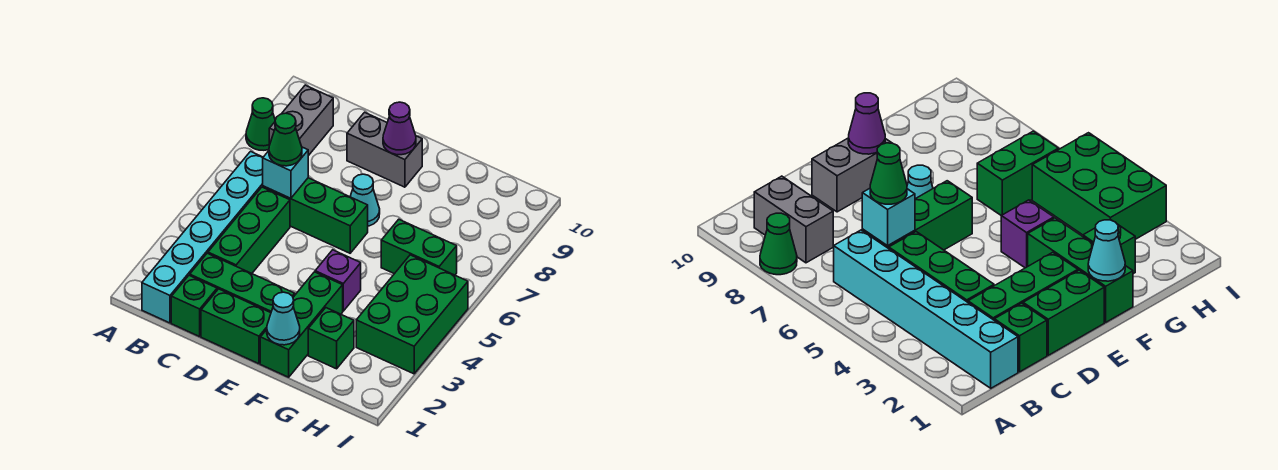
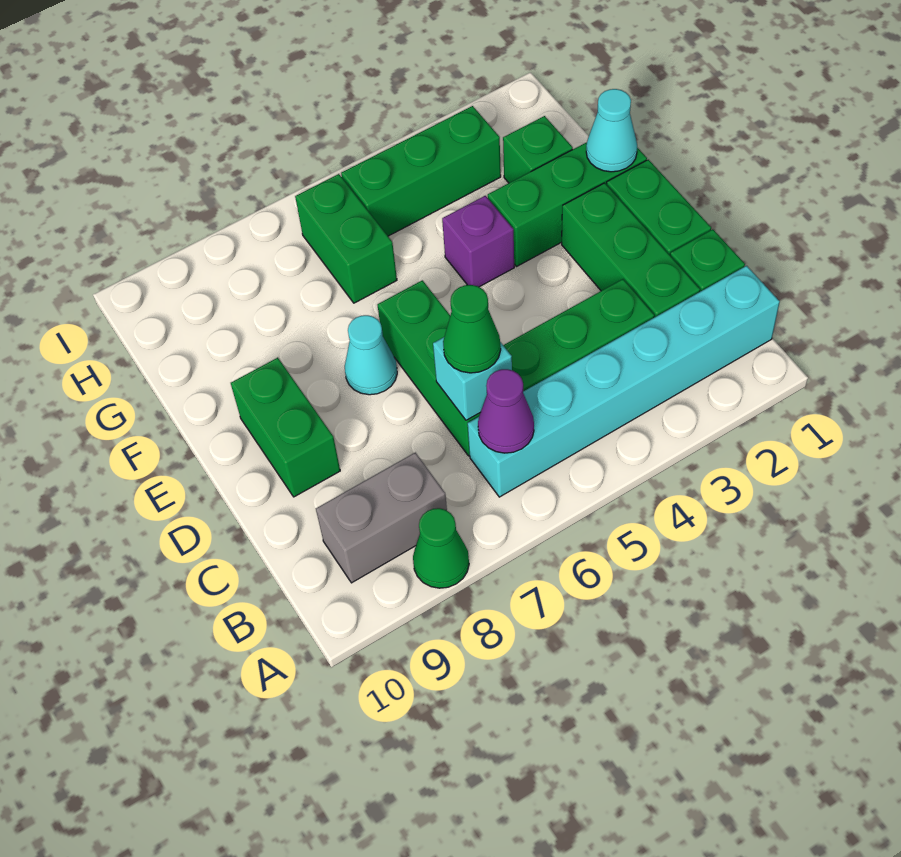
grey 1x2 brick [347,112,422,187] -> green 1x2 brick [231,358,340,497]
purple 1x1 cone [383,102,416,155] -> purple 1x1 cone moved to [478,369,534,453]
green 2x3 brick [356,255,468,374] -> green 1x3 brick [341,106,501,236]

